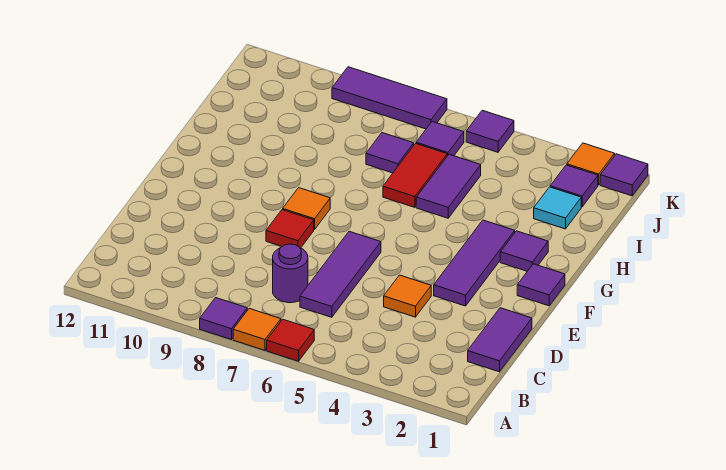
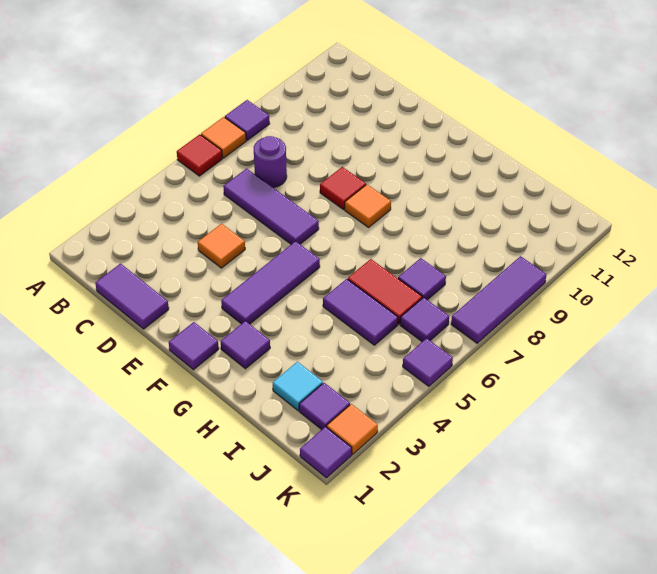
purple 1x3 tile [434,220,515,306] -> purple 1x3 tile turned to [221,241,320,324]

